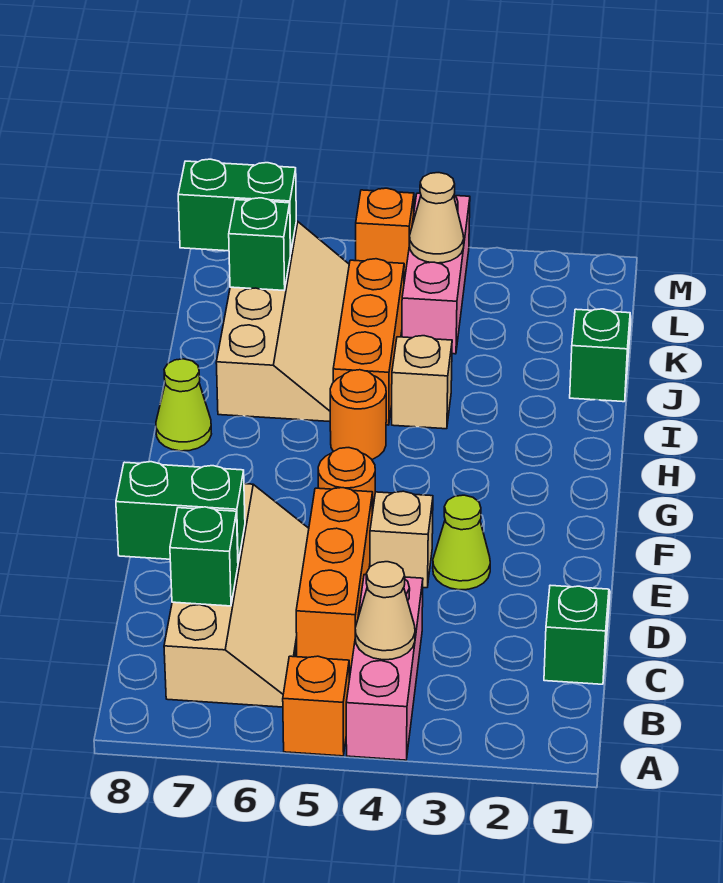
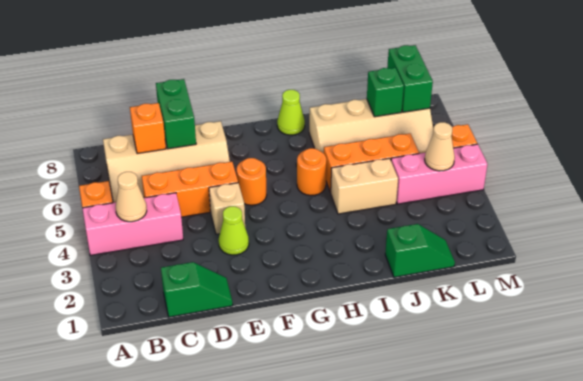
green 1x1 brick [170,507,238,606] -> orange 1x1 brick [130,103,166,154]
tan 1x1 brick [392,336,452,429] -> tan 1x2 brick [330,158,398,214]

